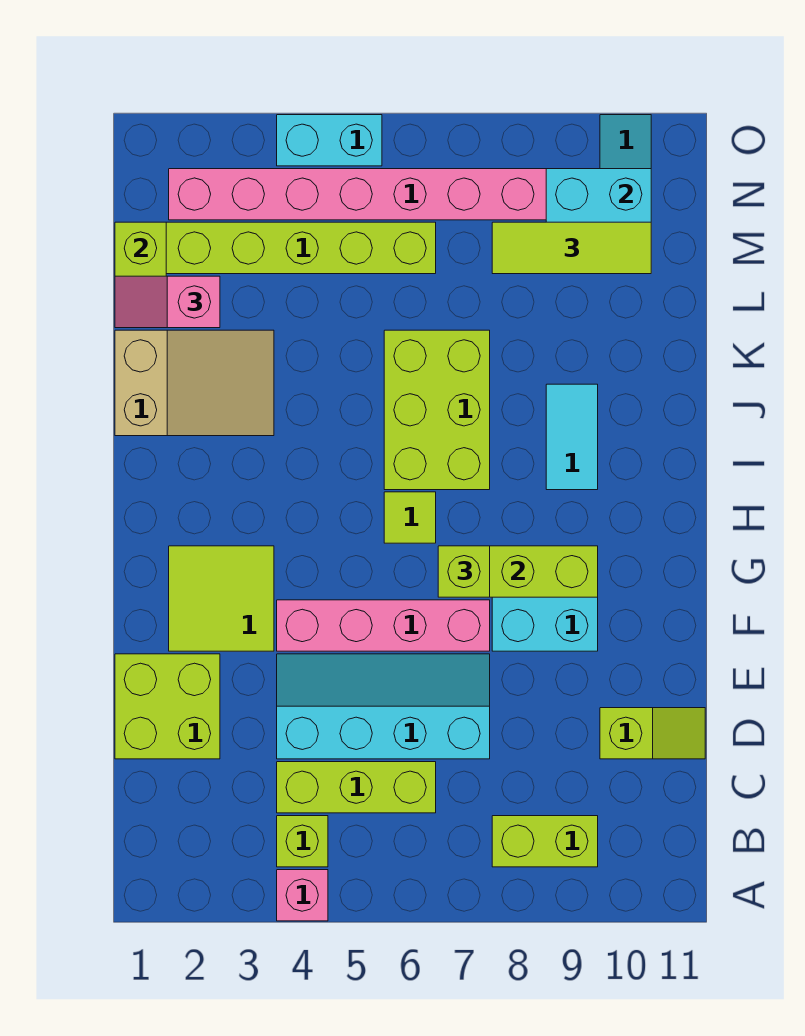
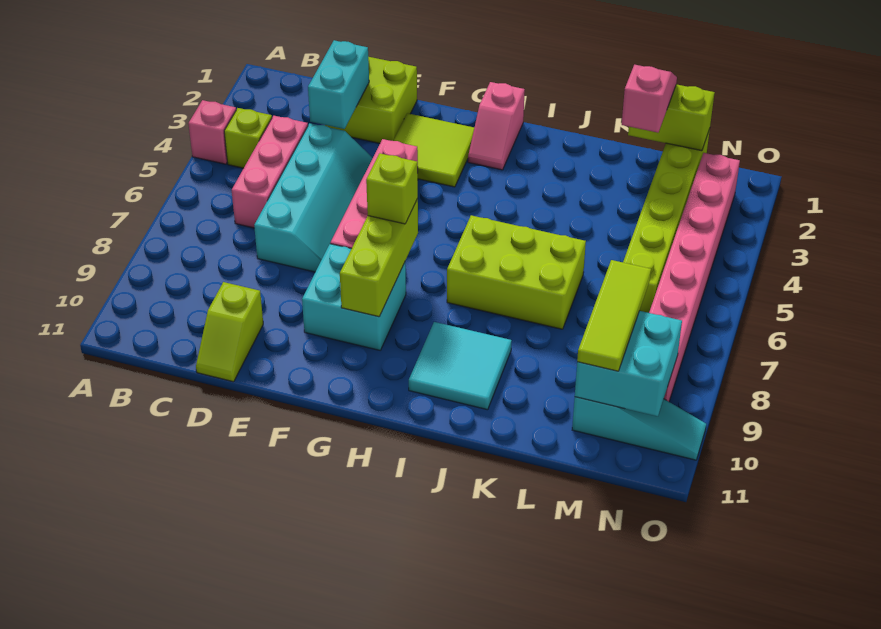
lime 1x2 brick [492,816,598,867] -> none
lime 1x3 brick [277,762,436,813] -> pink 1x3 brick [232,116,308,228]
none -> pink 1x2 slope [468,82,525,170]
lime 1x1 tile [384,492,436,543] -> none
cyan 1x2 tile [546,384,598,490] -> cyan 2x2 tile [409,322,512,410]
tan 2x3 slope [115,330,274,436] -> none
cyan 1x2 brick [277,115,382,166] -> cyan 1x2 brick moved to [308,40,369,129]

